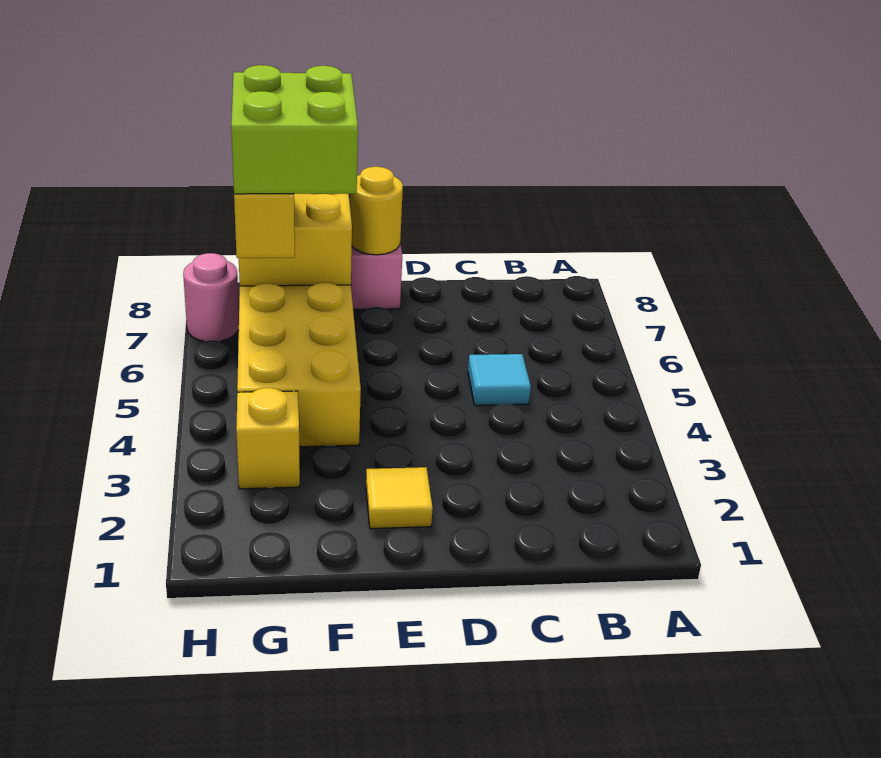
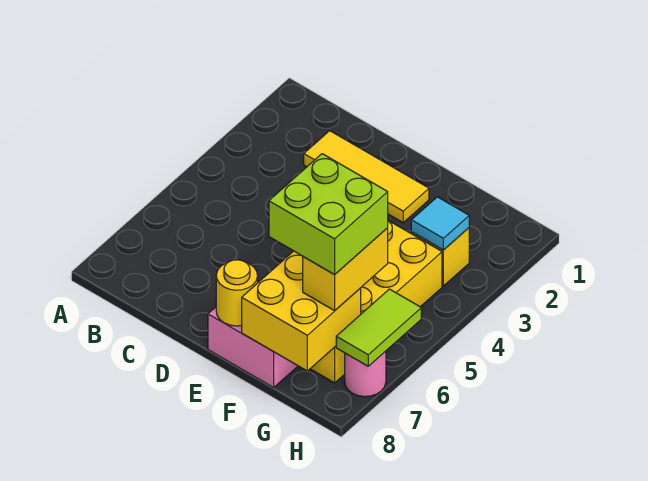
cyan 1x1 tile [468,354,531,405] -> cyan 1x1 tile moved to [411,197,469,250]
yellow 1x1 tile [366,467,433,529] -> yellow 1x3 tile [304,131,429,223]
none -> lime 1x2 tile [336,289,421,366]

